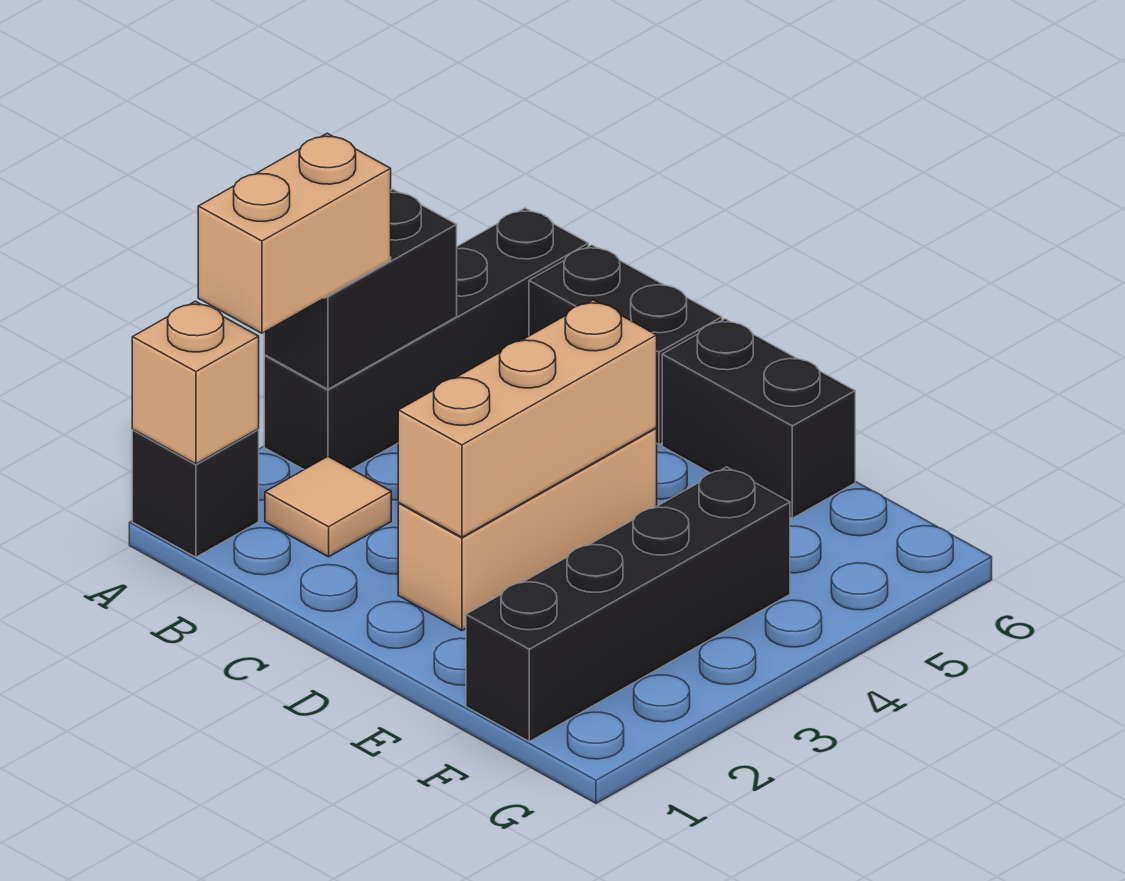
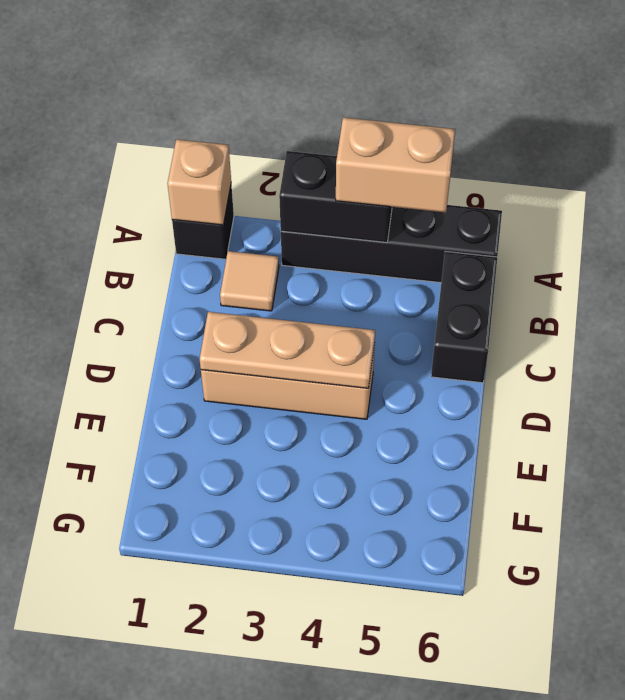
tan 1x2 brick [198,133,391,333] -> tan 1x2 brick moved to [336,118,455,213]
tan 1x3 brick [398,300,657,537] -> tan 1x3 plate [200,312,375,388]
black 1x2 brick [662,319,855,518] -> none
black 1x4 brick [466,467,790,742] -> none

